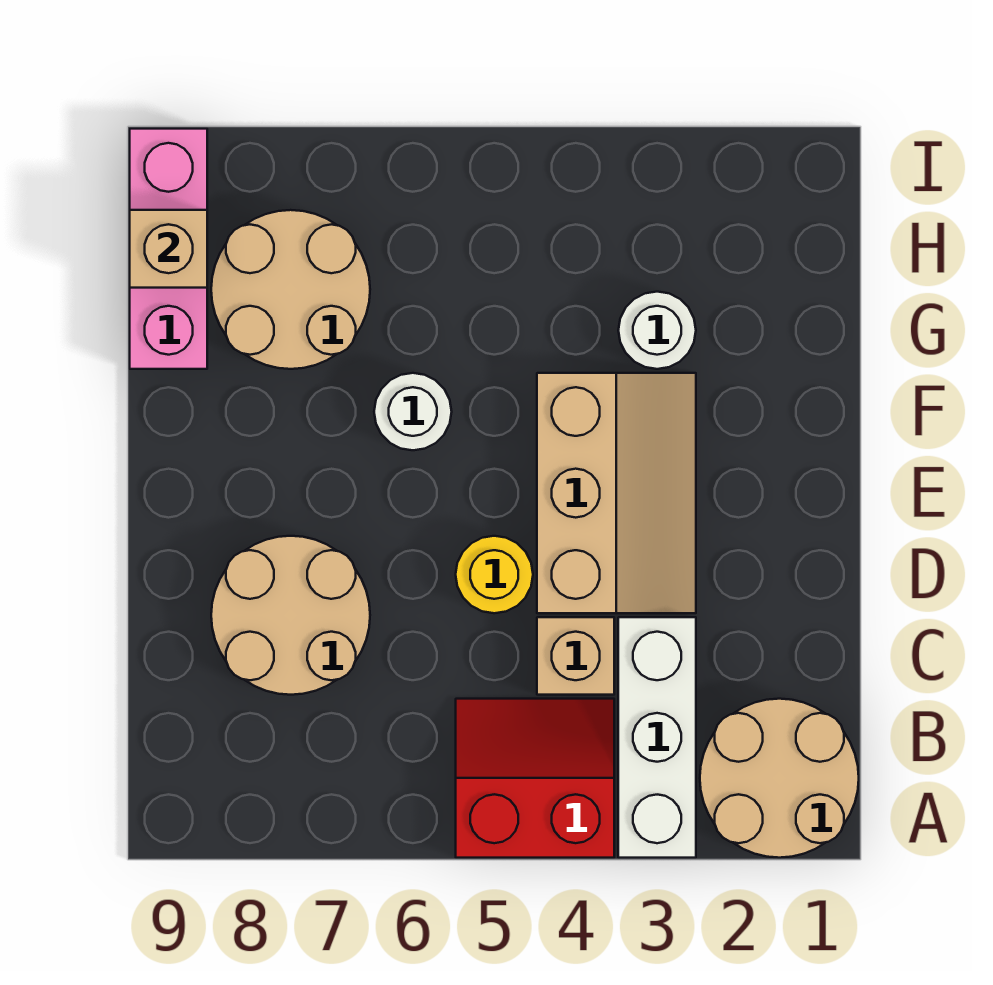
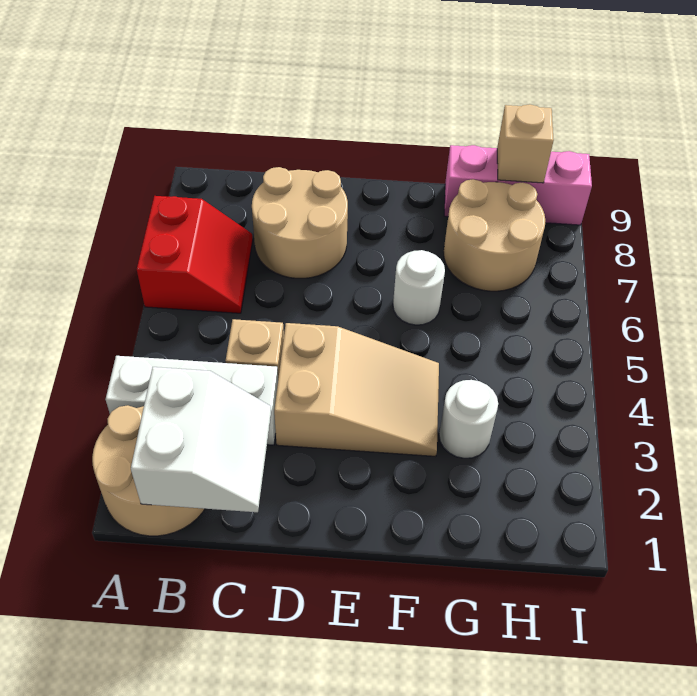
red 2x2 slope [456,699,614,858] -> red 2x2 slope moved to [137,196,253,313]
none -> white 2x2 slope [131,367,271,512]
tan 2x3 slope [537,373,696,613] -> tan 2x3 slope turned to [274,323,439,456]
yellow 1x1 round brick [456,536,533,613] -> none

